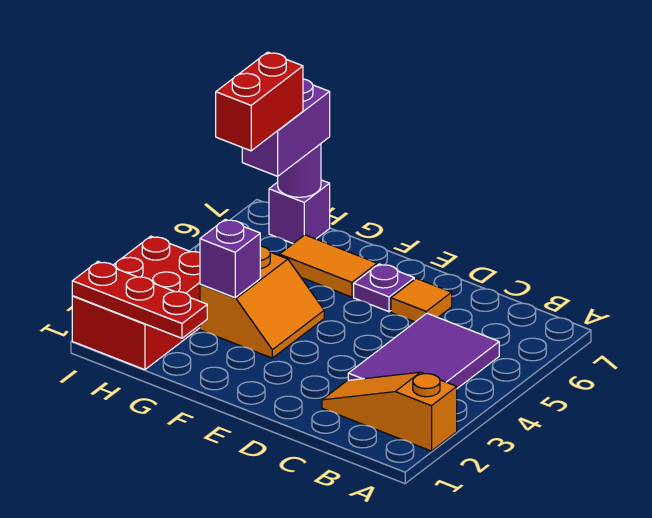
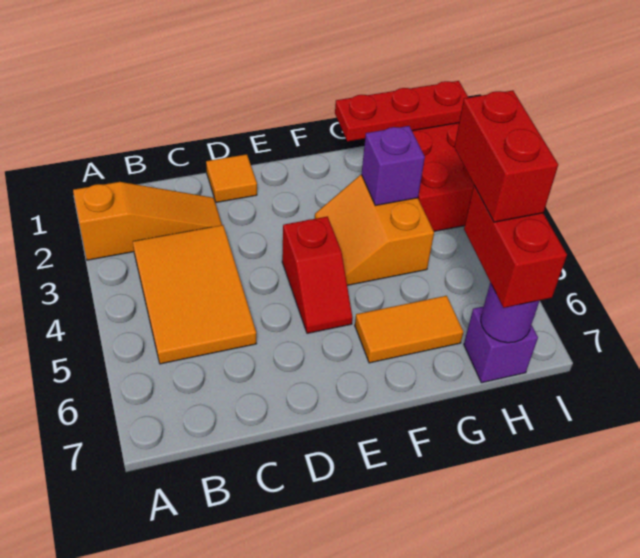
purple 2x3 tile [348,313,499,388] -> orange 2x3 tile [133,225,256,364]
orange 1x1 tile [391,278,452,322] -> orange 1x1 tile moved to [206,154,257,202]
none -> red 1x2 slope [282,217,353,333]
purple 1x1 plate [354,264,414,312] -> none
purple 1x2 brick [242,79,330,176] -> red 1x2 brick [464,186,567,308]

